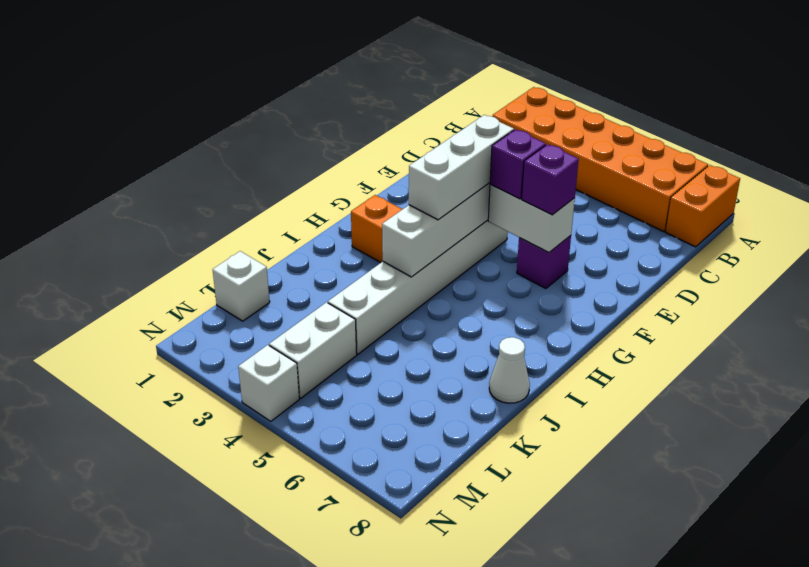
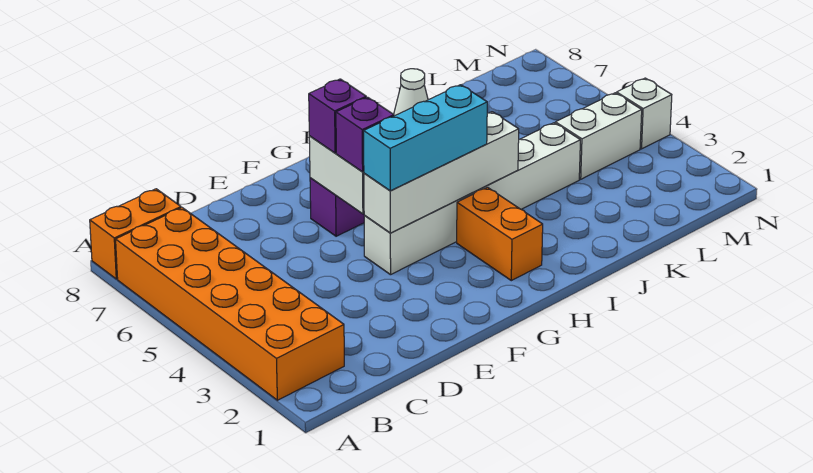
white 1x3 brick [409,115,514,220] -> cyan 1x3 brick [364,85,487,191]
white 1x1 brick [213,251,270,321] -> none

